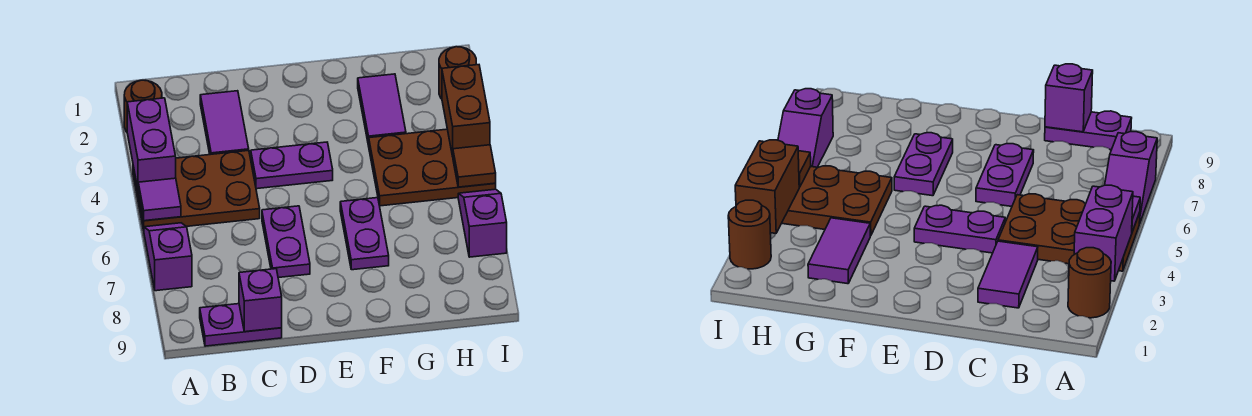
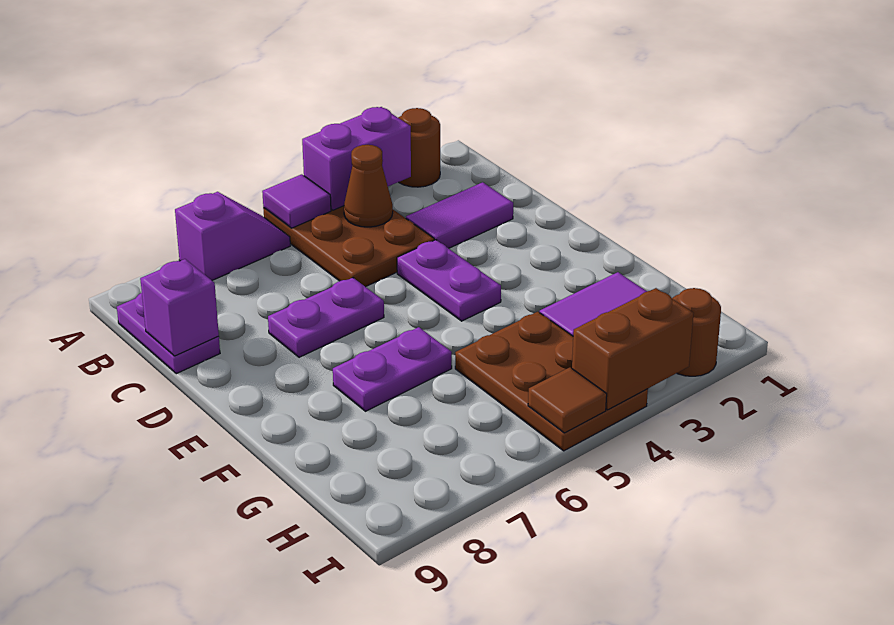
none -> brown 1x1 cone [344,145,393,227]
purple 1x2 slope [458,189,507,257] -> none

